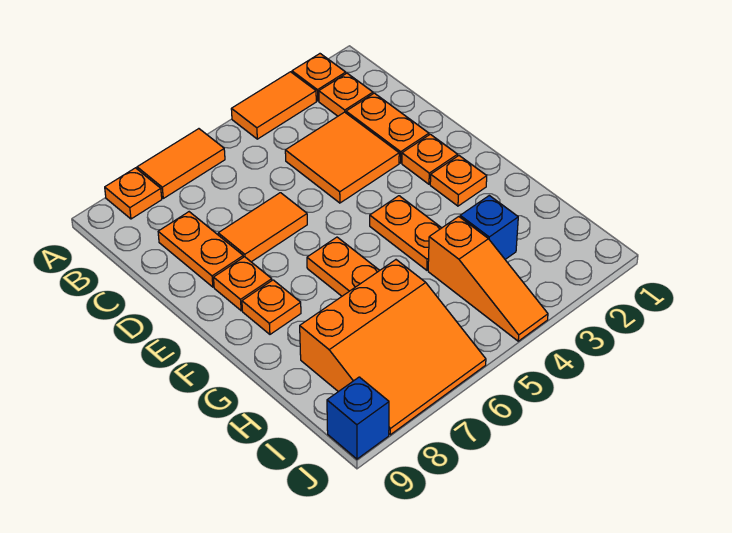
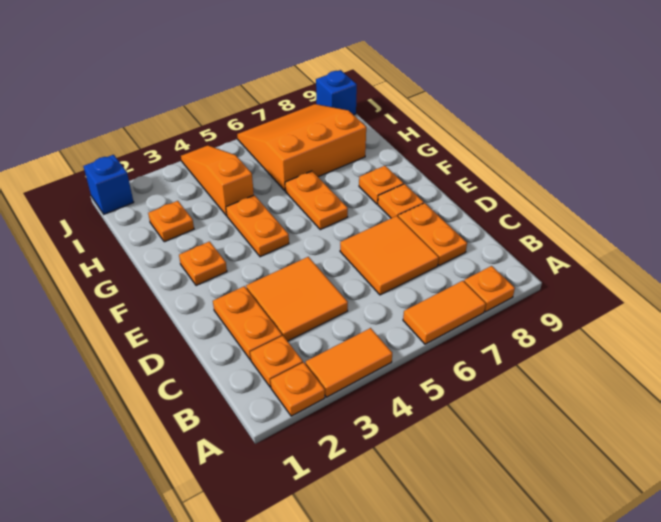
orange 1x2 tile [218,193,307,262] -> orange 2x2 tile [340,216,439,295]
orange 1x1 plate [402,134,458,184] -> orange 1x1 plate moved to [148,201,194,242]
blue 1x1 brick [460,195,518,259] -> blue 1x1 brick moved to [84,155,134,214]

